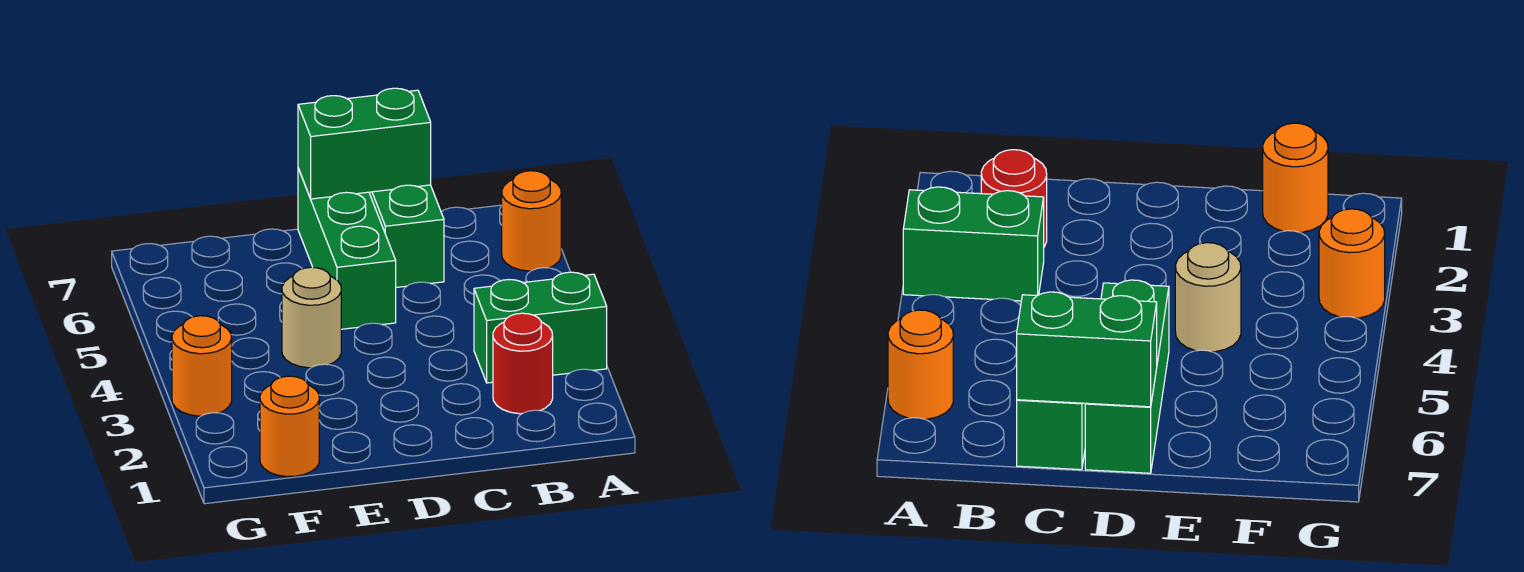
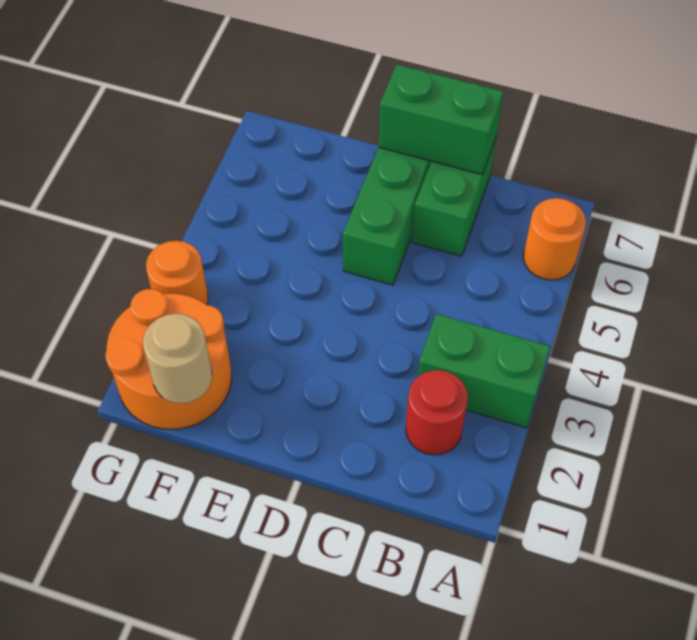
tan 1x1 round brick [282,267,341,368] -> tan 1x1 round brick moved to [143,314,212,403]
orange 1x1 round brick [260,376,319,477] -> orange 2x2 round brick [105,289,232,429]

